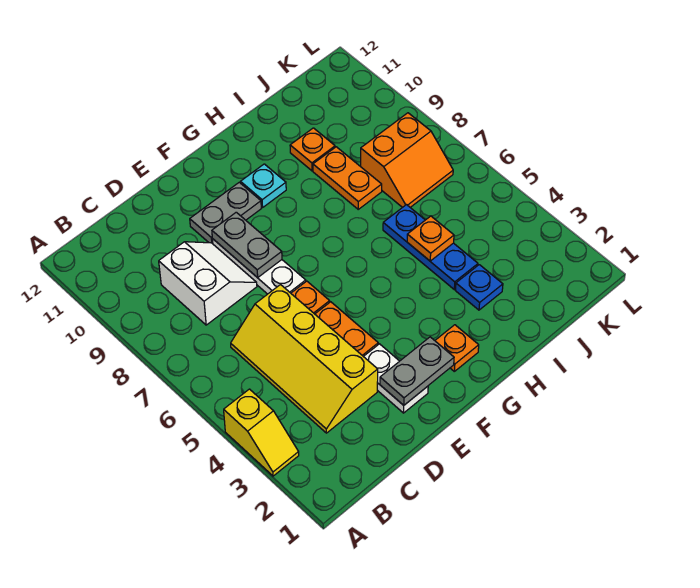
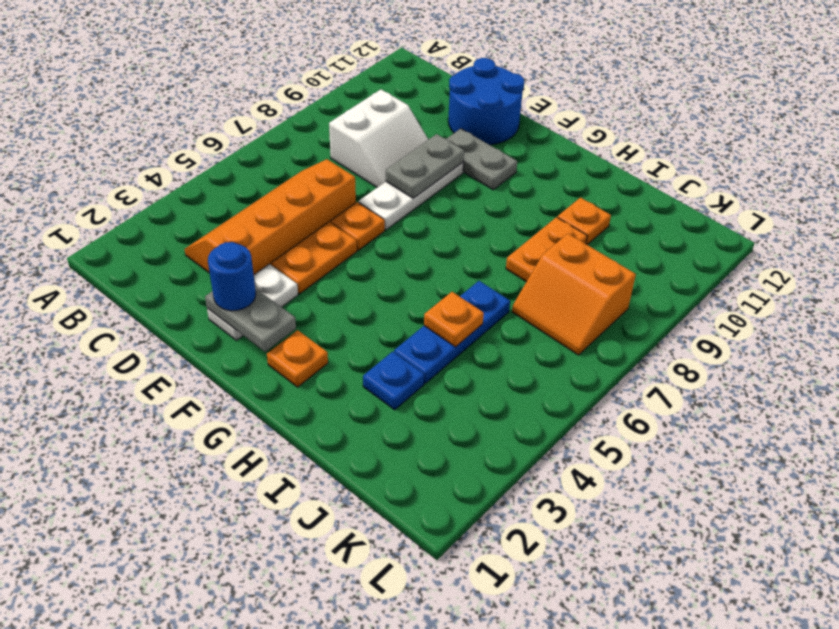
yellow 1x2 slope [224,389,299,476] -> none
yellow 2x4 slope [231,285,378,433] -> orange 2x4 slope [185,159,356,275]
none -> blue 2x2 round brick [448,58,524,145]
none -> blue 1x1 round brick [208,242,256,311]
cyan 1x1 plate [241,164,286,207] -> none

